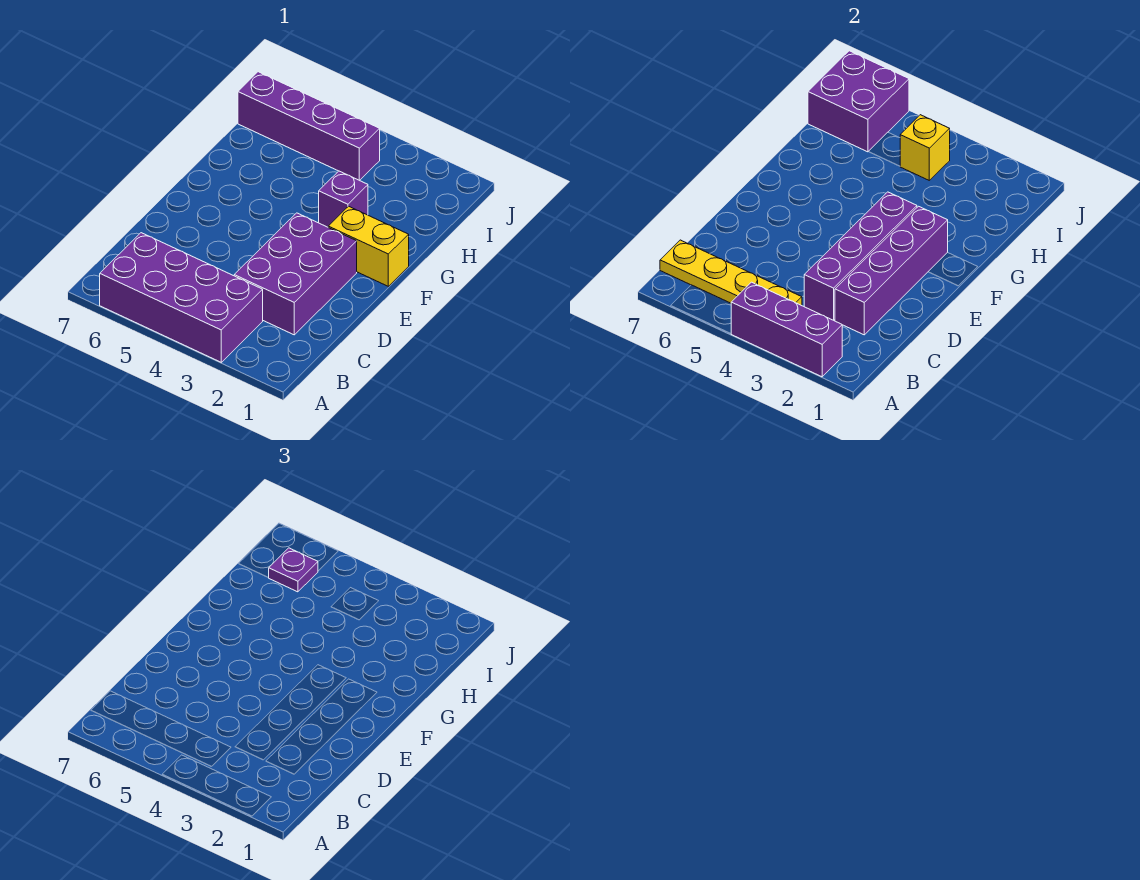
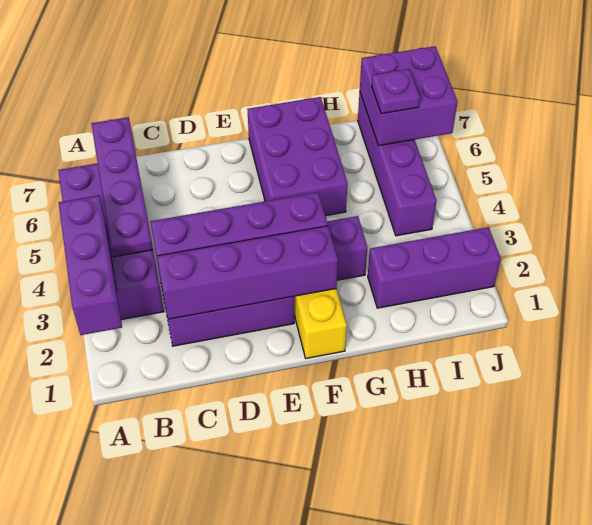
yellow 1x4 plate [660,240,802,306] -> purple 1x4 plate [91,117,153,257]
none -> purple 2x3 brick [247,97,348,216]
none -> purple 1x3 brick [368,227,501,308]
yellow 1x1 brick [900,115,950,180] -> none

